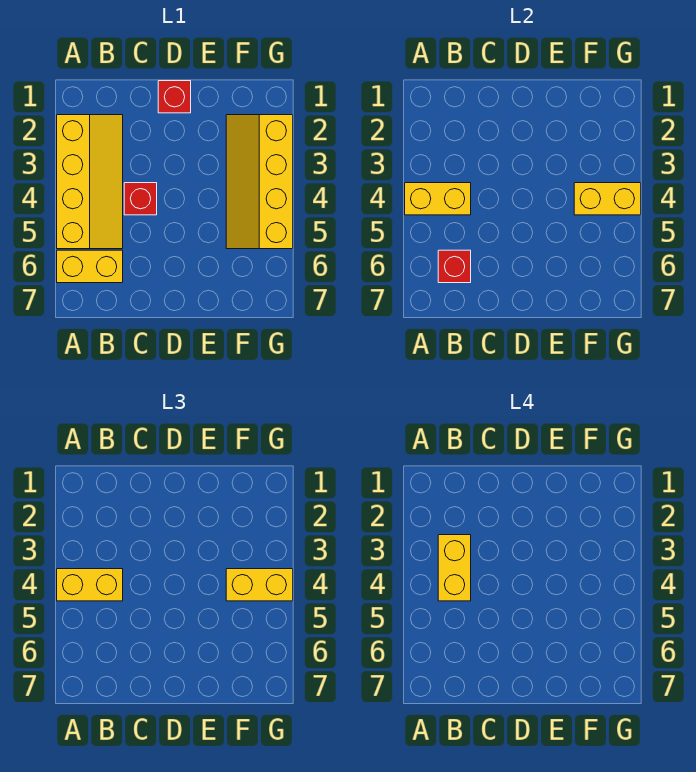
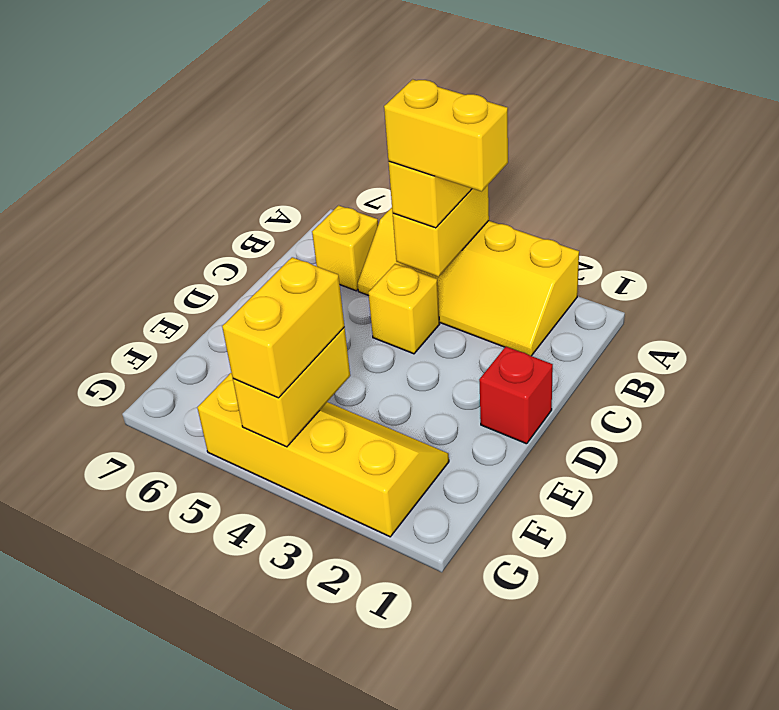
yellow 1x2 brick [57,250,123,283] -> yellow 1x1 brick [312,205,378,291]
red 1x1 brick [438,250,471,283] -> none
red 1x1 brick [124,183,157,215] -> yellow 1x1 brick [368,264,440,354]

